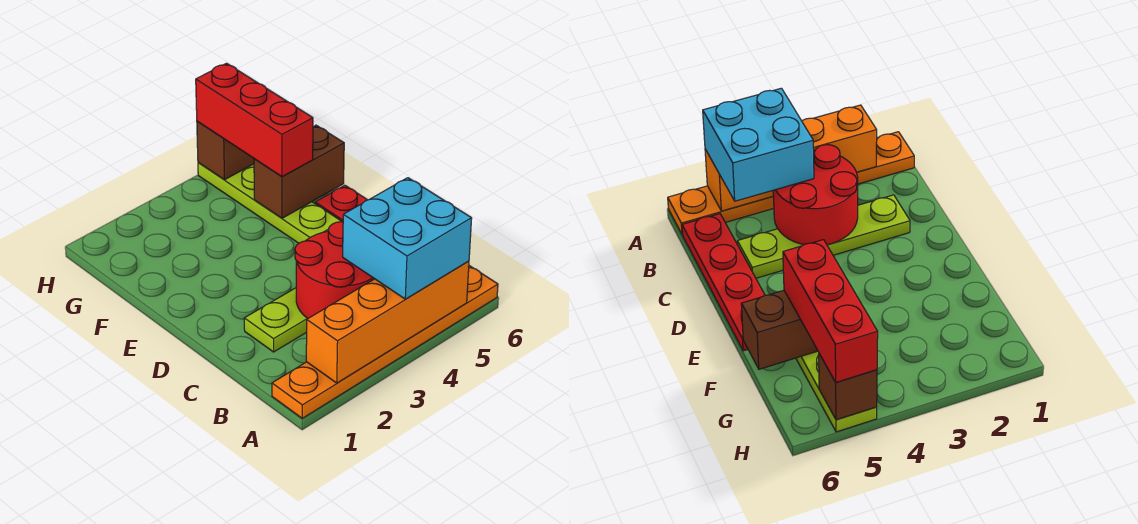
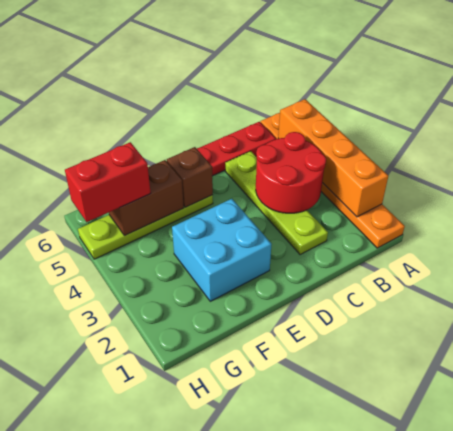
cyan 2x2 brick [343,178,472,299] -> cyan 2x2 brick moved to [172,199,272,301]
brown 1x2 brick [254,125,344,218] -> brown 1x2 brick turned to [109,160,184,235]
red 1x3 brick [196,63,313,177] -> red 1x2 brick [65,142,151,222]
brown 1x1 brick [197,121,254,180] -> brown 1x1 brick moved to [167,147,213,207]

